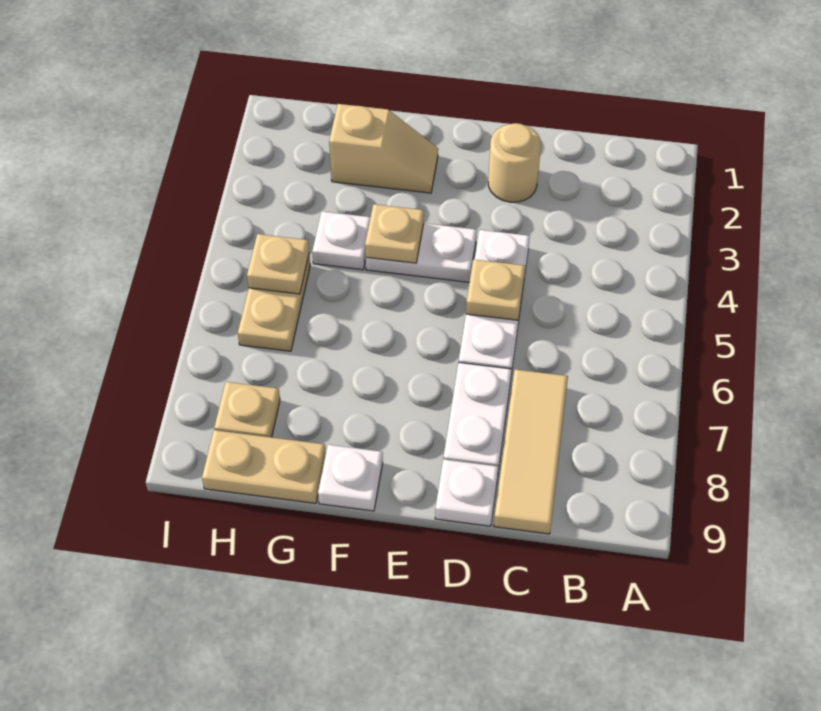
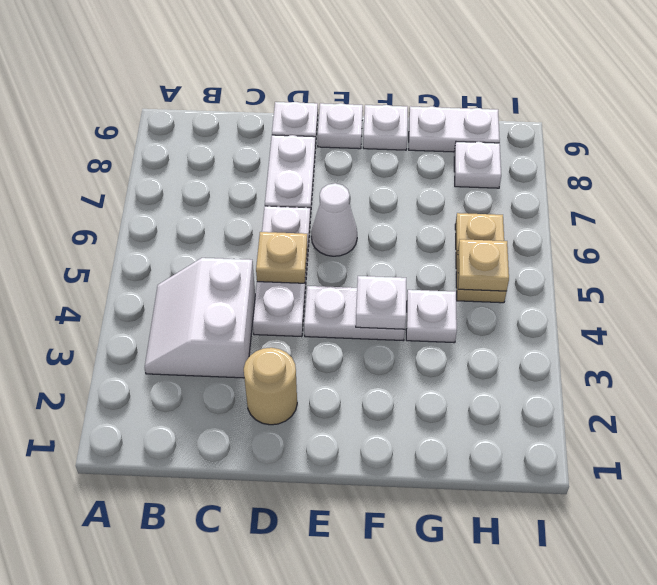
none -> white 2x2 slope [145,258,255,378]
tan 1x3 tile [494,369,568,534] -> none
none -> white 1x1 cone [311,183,357,256]
none -> white 1x1 plate [318,103,363,149]
tan 1x2 slope [329,104,438,193] -> none
tan 1x1 plate [365,204,424,263] -> white 1x1 plate [356,276,406,329]
tan 1x2 plate [202,430,326,503] -> white 1x2 plate [409,106,500,152]
tan 1x1 plate [214,382,280,437] -> white 1x1 plate [454,142,501,188]

